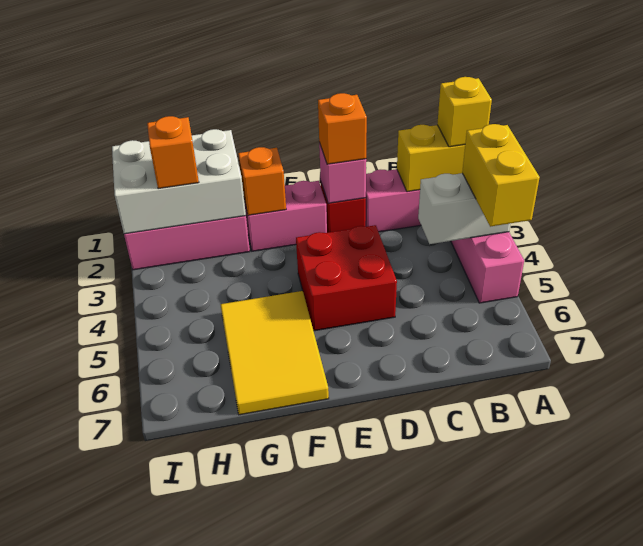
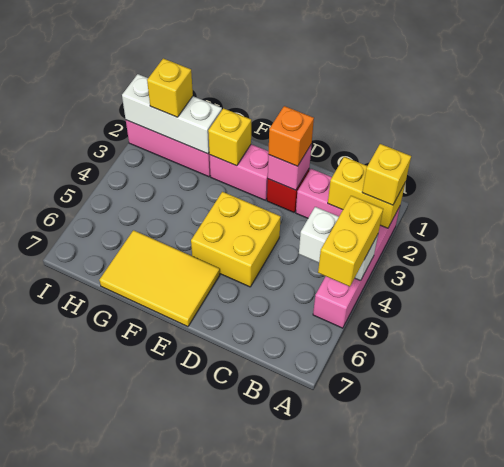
red 2x2 brick [296,225,397,331] -> yellow 2x2 brick [191,192,281,287]
orange 1x1 brick [238,147,286,215] -> yellow 1x1 brick [208,108,251,166]
yellow 2x3 tile [220,291,329,415] -> yellow 2x3 tile turned to [99,230,220,327]
white 2x3 brick [112,129,246,234] -> white 1x3 brick [122,74,222,154]
orange 1x1 brick [147,116,199,189] -> yellow 1x1 brick [147,58,193,117]

